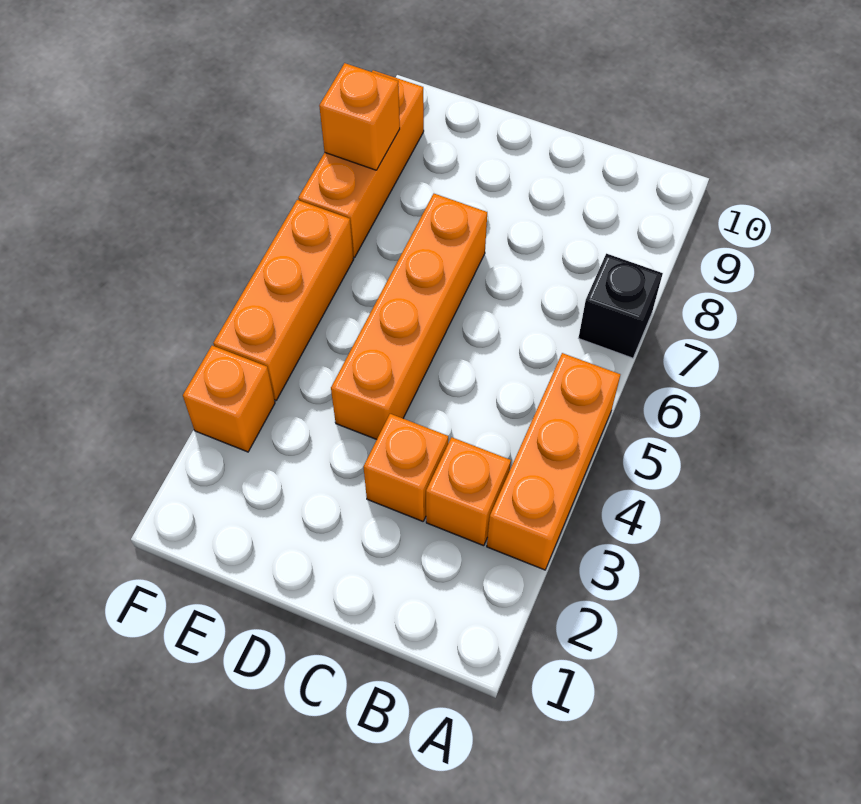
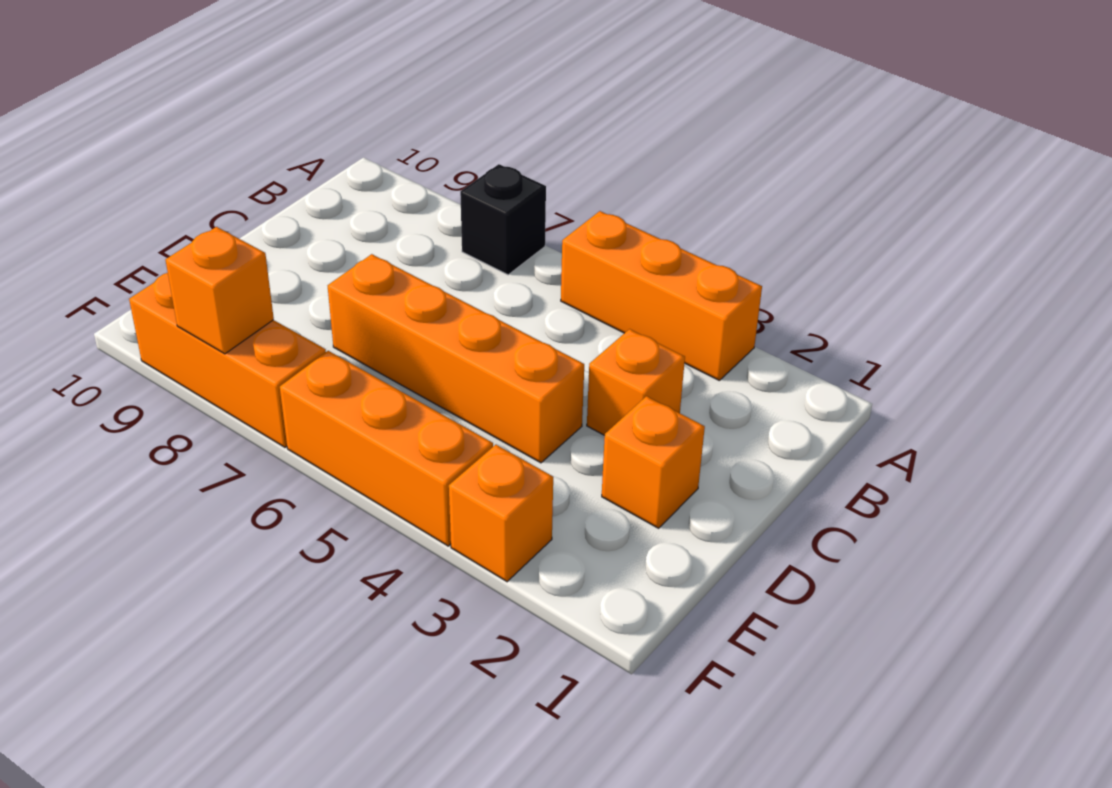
orange 1x1 brick [426,437,511,546] -> orange 1x1 brick moved to [602,396,705,528]

